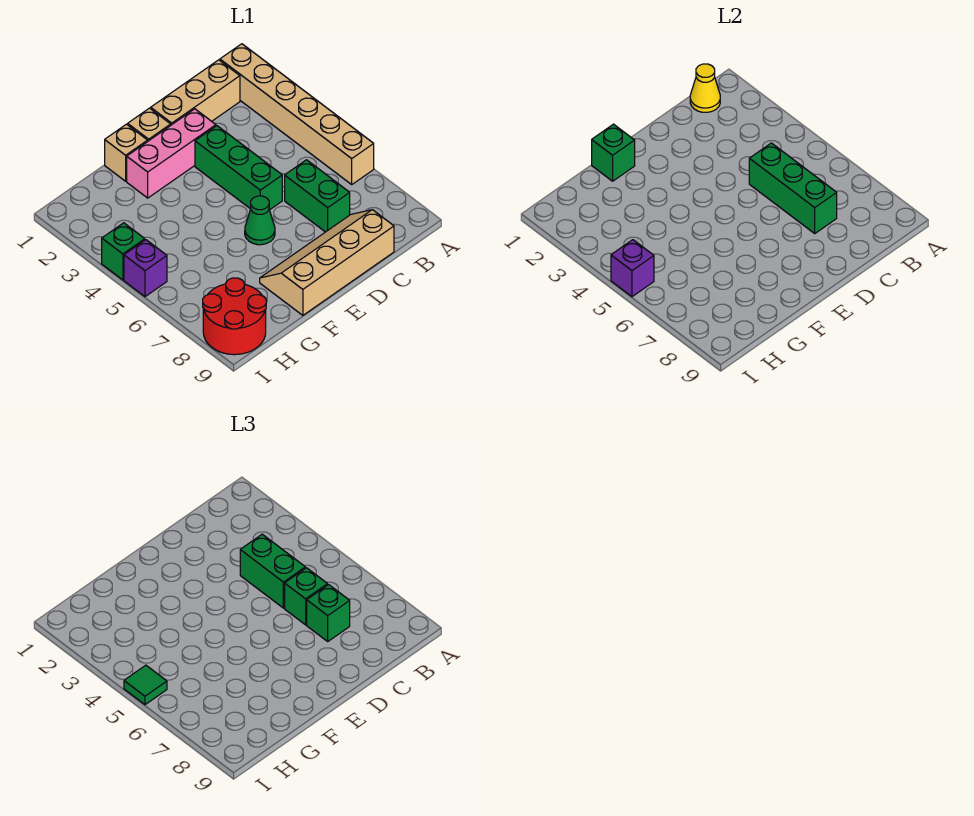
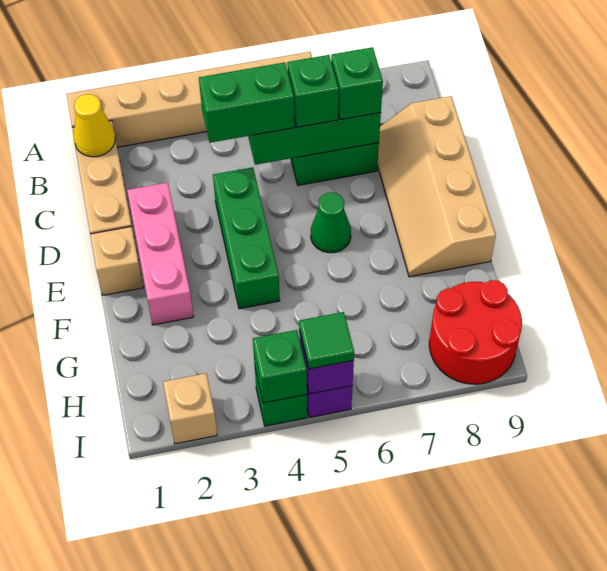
green 1x3 brick [195,126,282,210] -> green 1x3 brick turned to [213,167,280,309]
tan 1x1 brick [105,124,148,181] -> tan 1x1 brick moved to [163,373,217,444]
green 1x1 brick [592,124,635,181] -> green 1x1 brick moved to [253,330,307,403]

